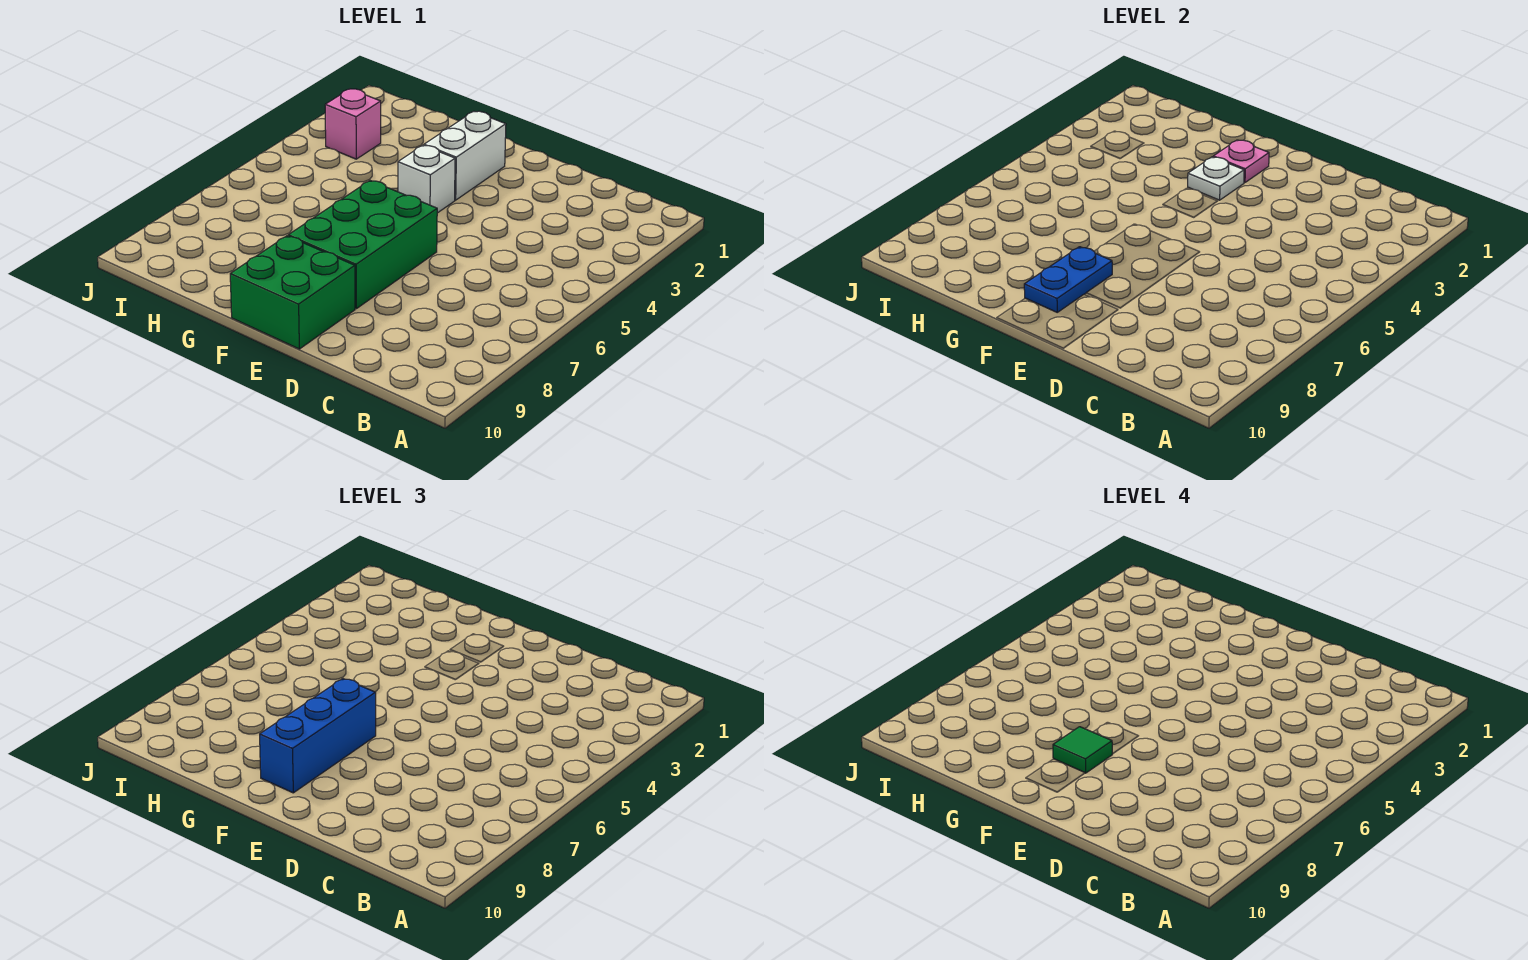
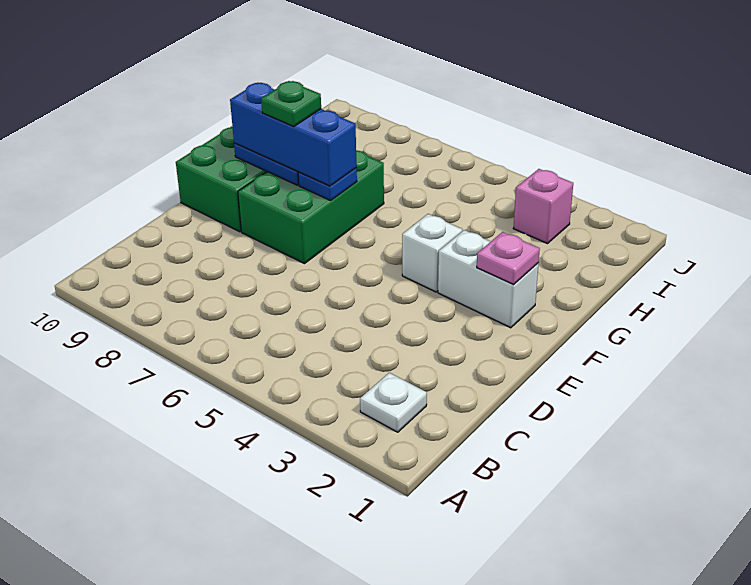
green 2x3 brick [288,181,437,309] -> green 2x3 brick turned to [238,150,384,264]
white 1x1 plate [1188,157,1244,200] -> white 1x1 plate moved to [360,373,427,432]
none -> blue 1x1 plate [298,168,357,200]
green 1x1 tile [1053,727,1112,773] -> green 1x1 plate [261,81,321,126]

